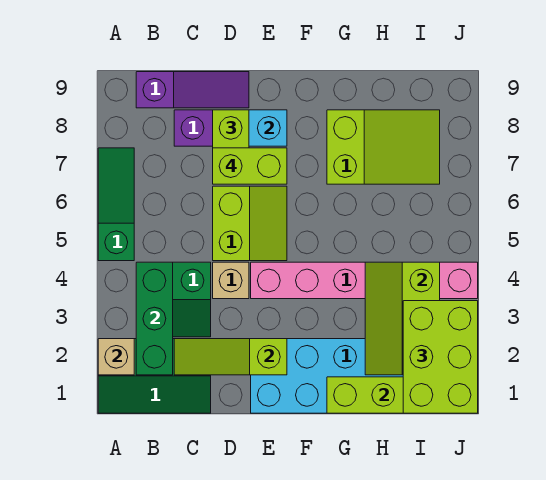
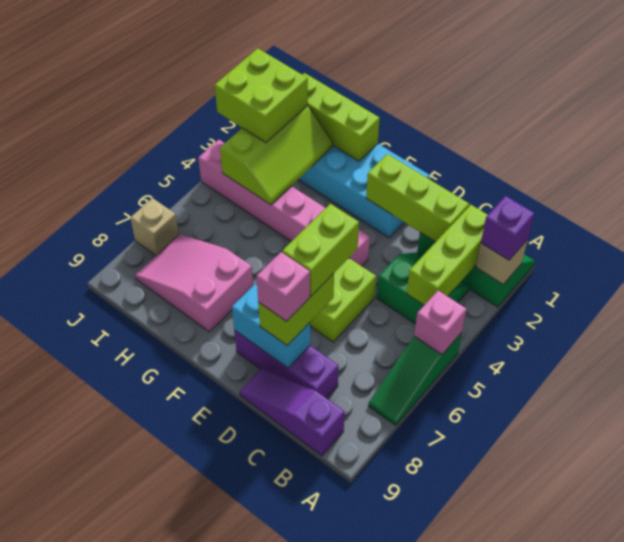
none -> purple 1x1 brick [481,196,535,260]
none -> pink 1x1 brick [414,291,467,354]
green 1x3 brick [136,262,173,375] -> lime 1x3 brick [407,205,487,305]
lime 1x3 slope [174,339,287,375] -> lime 1x3 brick [366,154,469,242]
tan 1x1 brick [213,262,249,299] -> tan 1x1 brick moved to [130,198,179,255]
lime 1x2 brick [213,148,287,184] -> lime 1x2 brick turned to [282,204,359,296]
none -> pink 1x1 brick [256,252,310,322]
lime 2x3 slope [327,110,440,184] -> pink 2x3 slope [135,234,253,332]
lime 2x3 brick [403,301,478,413] -> lime 2x2 brick [215,48,308,143]

